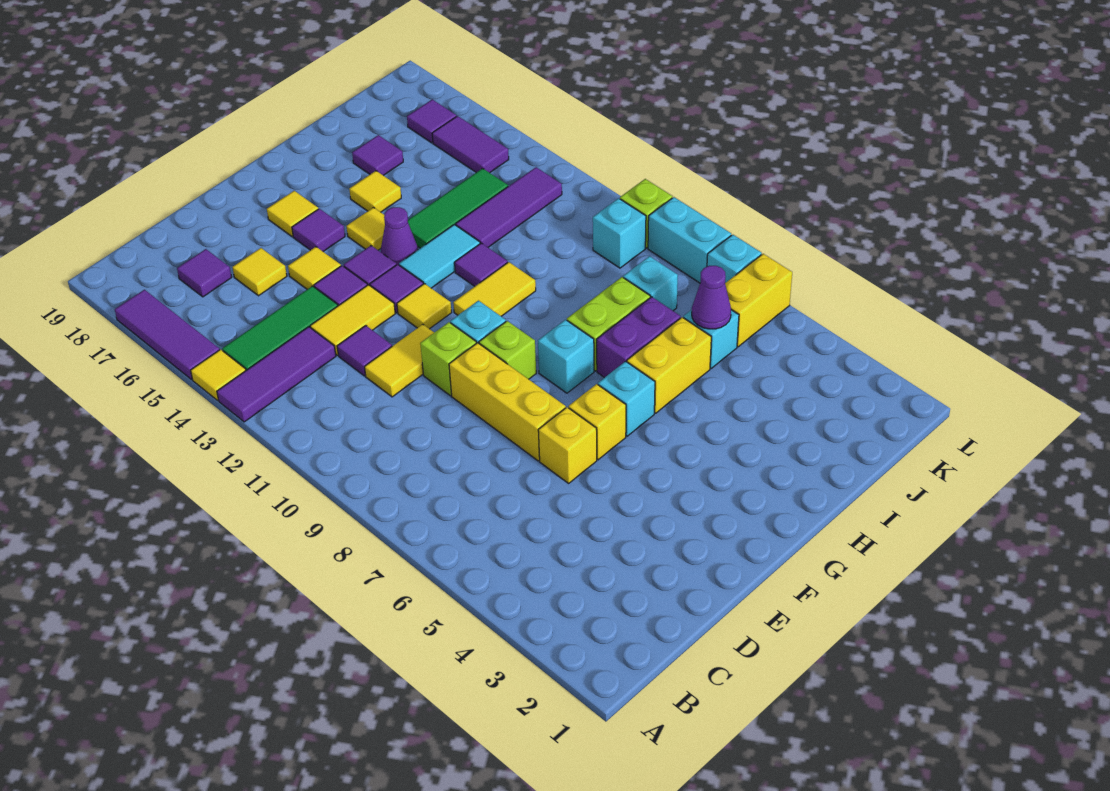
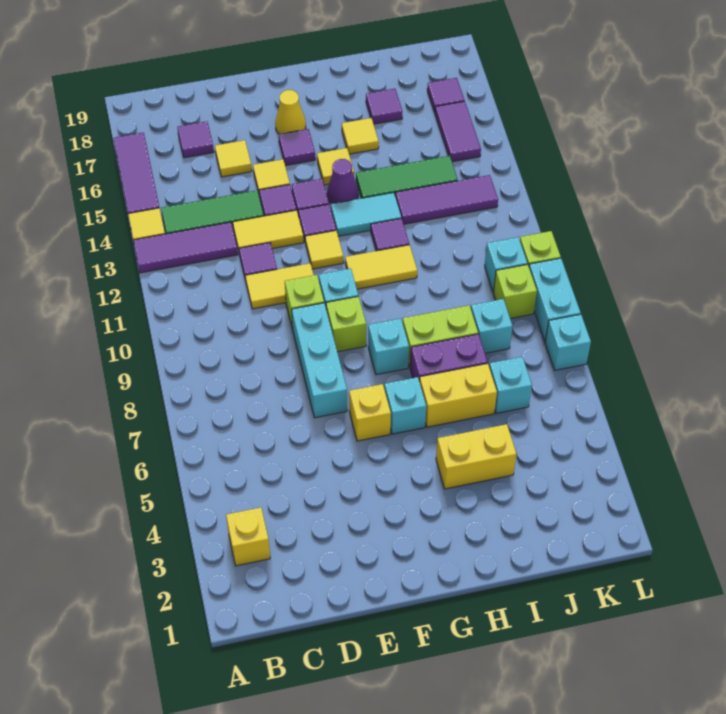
yellow 1x1 brick [538,407,597,483] -> yellow 1x1 brick moved to [226,507,270,566]
yellow 1x3 brick [449,343,566,461] -> cyan 1x3 brick [292,303,347,418]
yellow 1x1 tile [267,191,318,237] -> yellow 1x1 cone [275,90,306,134]
purple 1x1 cone [692,266,731,329] -> none
yellow 1x2 brick [725,254,792,347] -> yellow 1x2 brick moved to [436,424,517,489]
none -> lime 1x1 brick [493,264,537,319]

